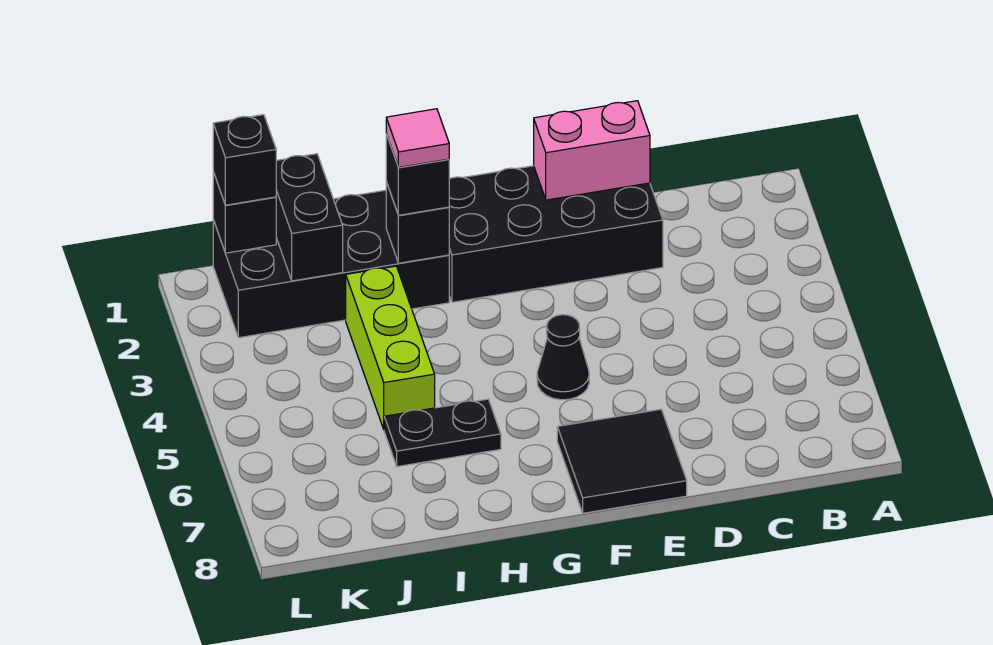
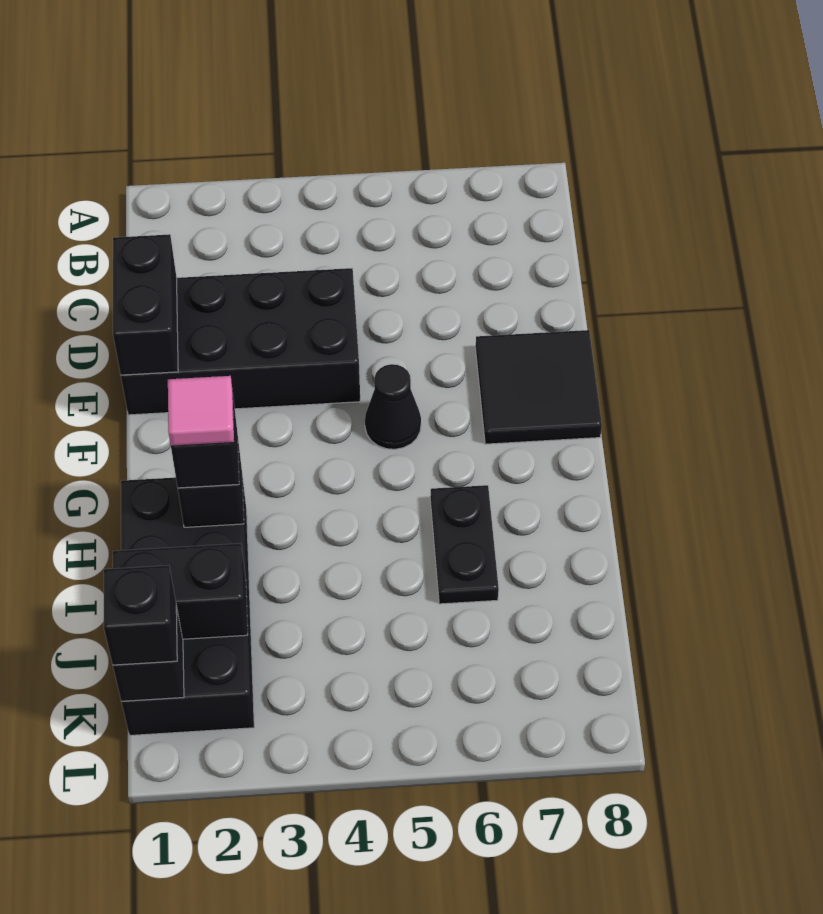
black 2x4 brick [449,166,663,302] -> black 2x4 brick turned to [121,268,360,415]
pink 1x2 brick [534,101,650,200] -> black 1x2 brick [113,234,178,375]
lime 1x3 brick [346,266,435,429] -> none

